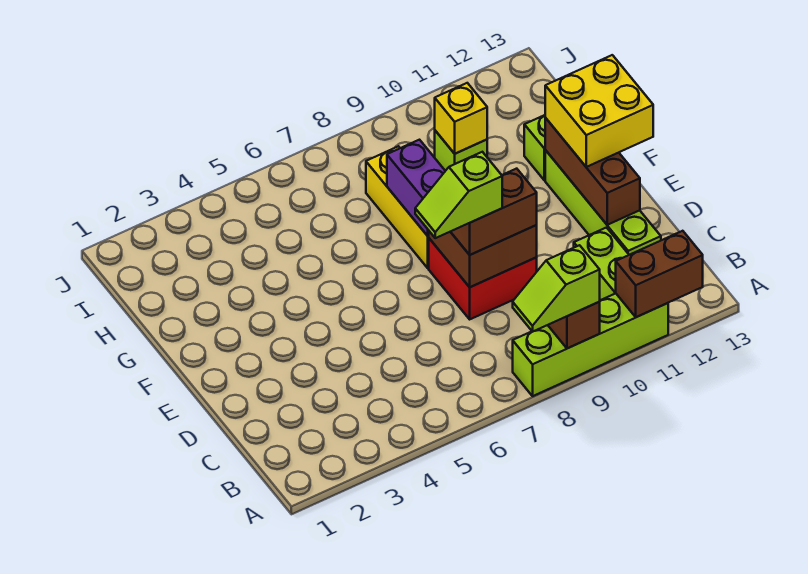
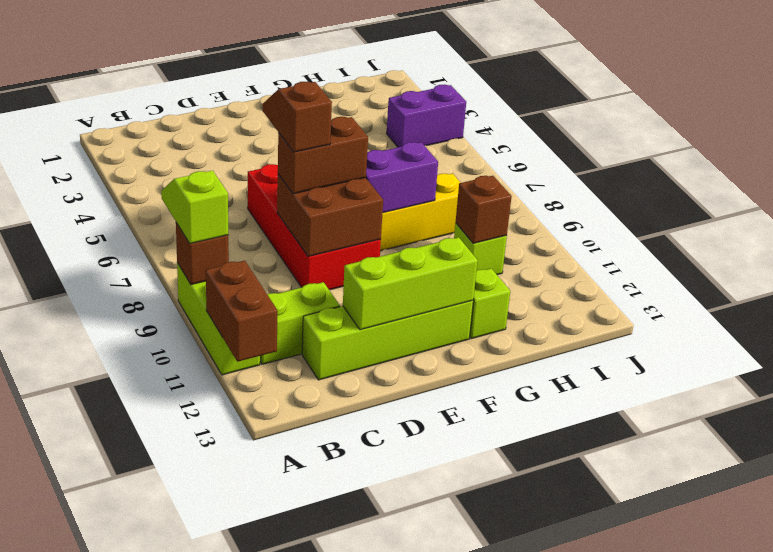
lime 1x4 brick [513,293,668,396] -> lime 1x3 brick [177,263,260,375]
lime 1x2 slope [415,152,502,238] -> brown 1x2 slope [263,82,332,152]
red 2x2 brick [429,238,537,319] -> red 2x4 brick [248,164,381,290]
brown 1x2 brick [451,169,537,255] -> brown 1x2 brick turned to [278,117,368,194]
brown 1x3 brick [545,118,640,225] -> lime 1x3 brick [343,237,478,330]
yellow 2x2 brick [545,55,653,167] -> none
yellow 1x1 brick [435,83,487,154] -> brown 1x1 brick [456,176,512,243]
none -> purple 1x2 brick [387,84,466,147]

